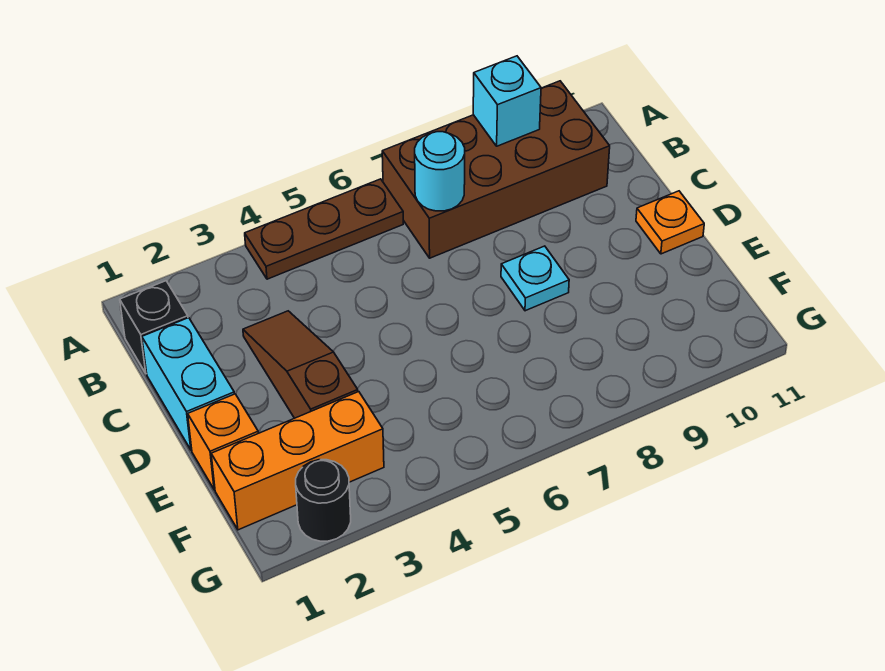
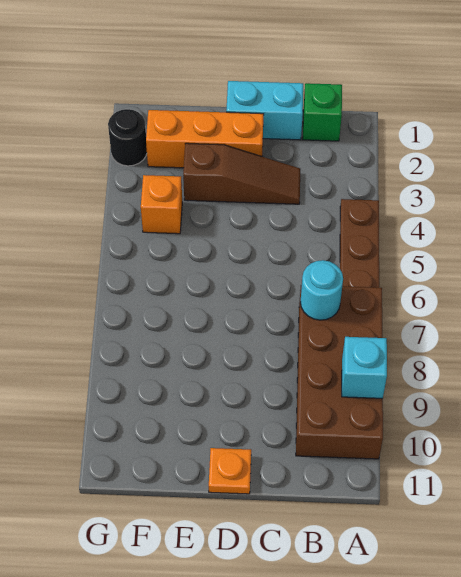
black 1x1 brick [120,281,188,374] -> green 1x1 brick [303,83,342,141]
cyan 1x1 plate [501,246,569,311] -> none
orange 1x1 brick [188,394,258,490] -> orange 1x1 brick moved to [141,175,182,234]
orange 1x3 brick [211,392,384,530] -> orange 1x3 brick turned to [146,110,264,168]

